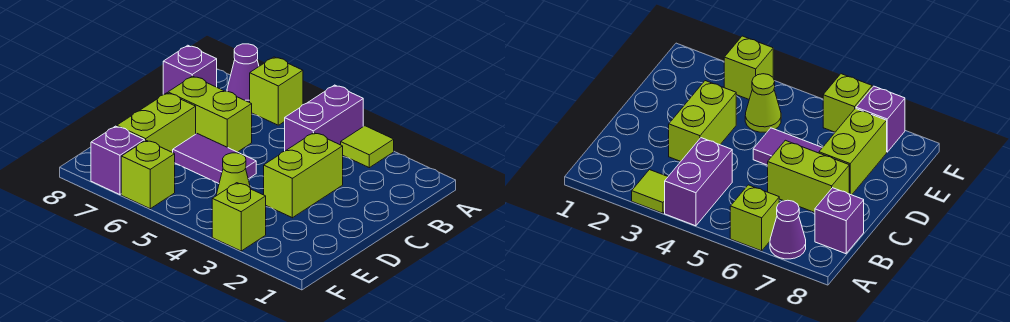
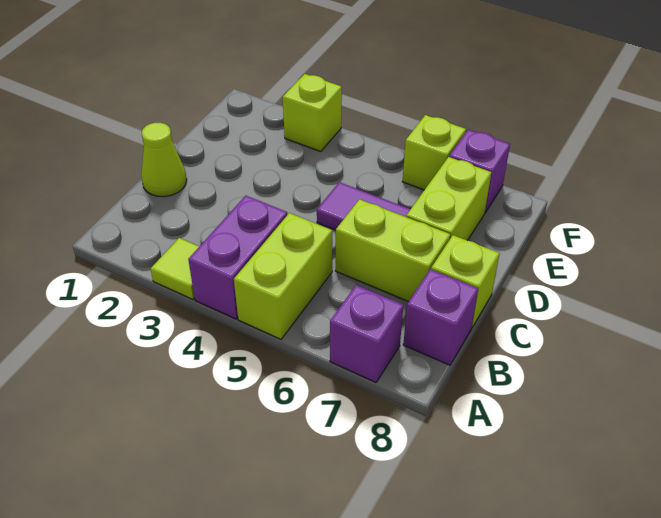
lime 1x1 brick [250,57,303,125] -> lime 1x1 brick moved to [431,235,500,327]
purple 1x1 cone [227,44,259,102] -> purple 1x1 brick [330,285,403,382]
lime 1x2 brick [264,133,343,218] -> lime 1x2 brick moved to [234,213,332,339]
lime 1x1 cone [216,153,251,196] -> lime 1x1 cone moved to [141,123,187,197]

